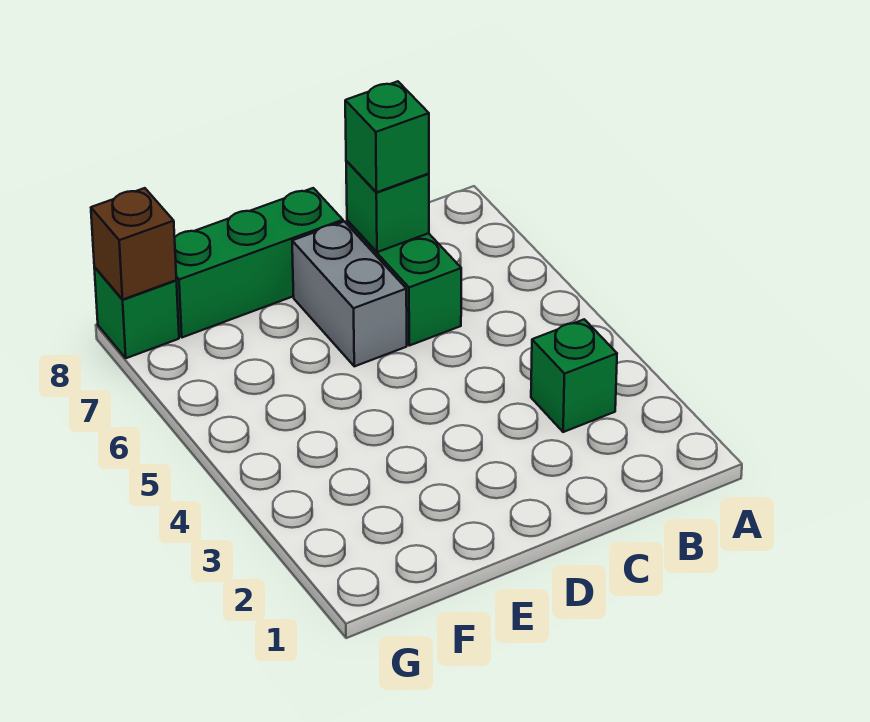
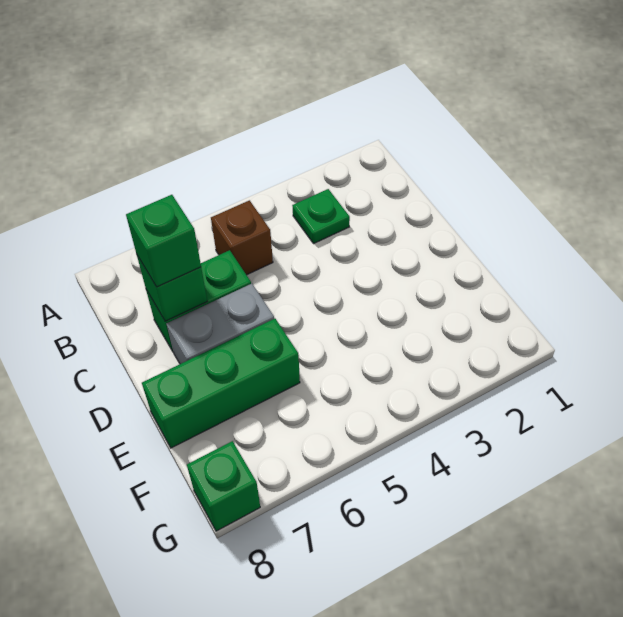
green 1x1 brick [531,319,617,432] -> green 1x1 plate [292,189,350,244]
green 1x3 brick [175,188,343,337] -> green 1x3 brick turned to [142,318,300,448]
brown 1x1 brick [91,188,176,300] -> brown 1x1 brick moved to [211,200,273,275]

